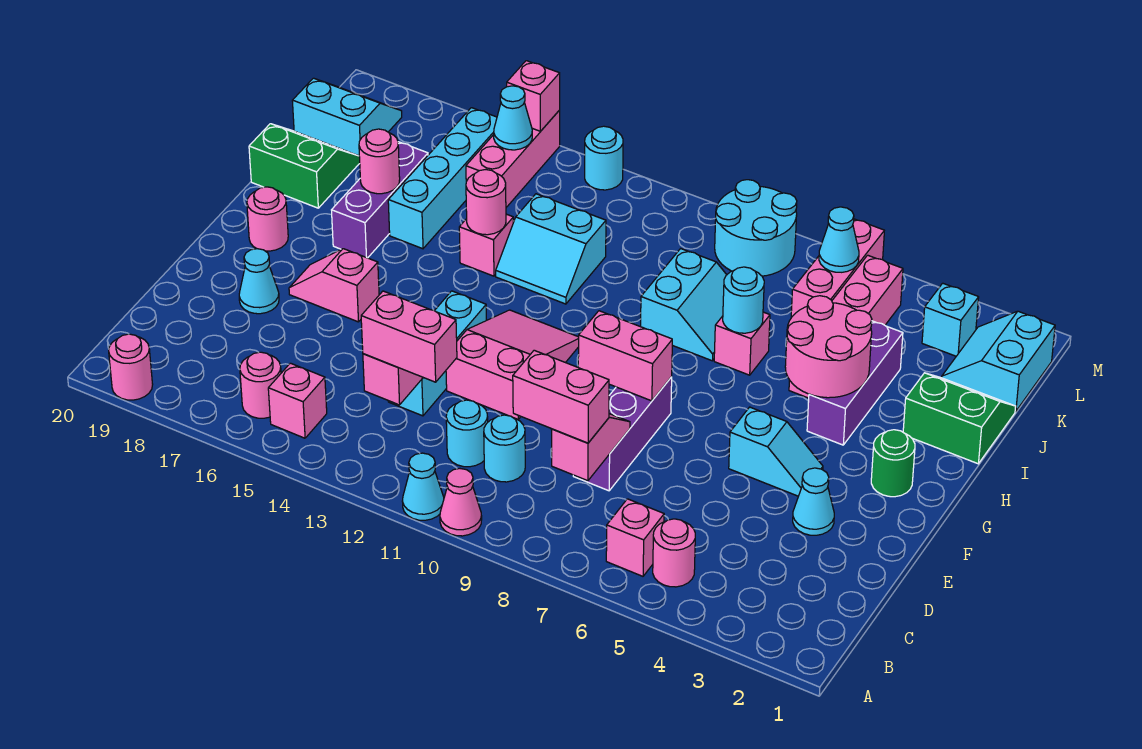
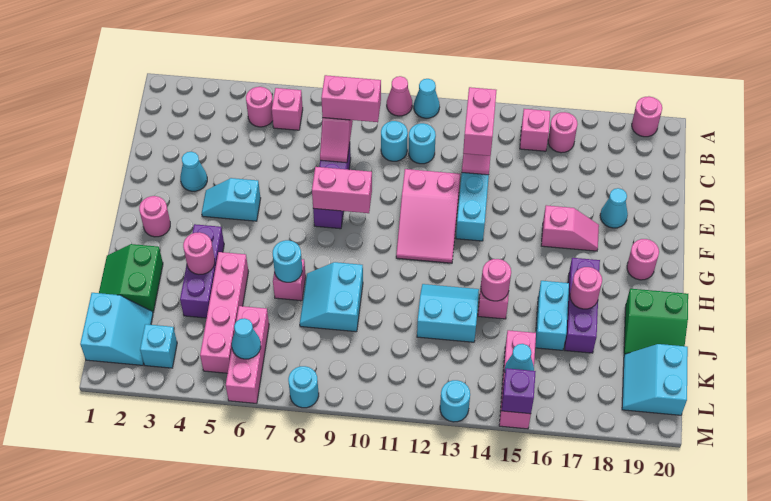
pink 1x2 brick [361,291,457,382] -> pink 1x2 brick turned to [463,87,497,156]
green 1x1 round brick [871,430,915,497] -> pink 1x1 round brick [139,196,170,237]
pink 2x2 round brick [785,296,872,398] -> pink 1x1 round brick [183,232,215,274]
green 2x2 slope [903,373,1016,464] -> green 2x2 slope turned to [99,244,163,312]
cyan 1x4 brick [388,108,497,249] -> cyan 1x2 brick [535,281,569,350]
cyan 2x2 slope [292,78,402,156] -> cyan 2x2 slope turned to [622,344,688,415]
cyan 2x2 round brick [715,180,797,276] -> cyan 1x1 round brick [288,366,319,408]
pink 1x1 brick [507,61,560,131] -> purple 1x1 brick [502,368,536,414]

